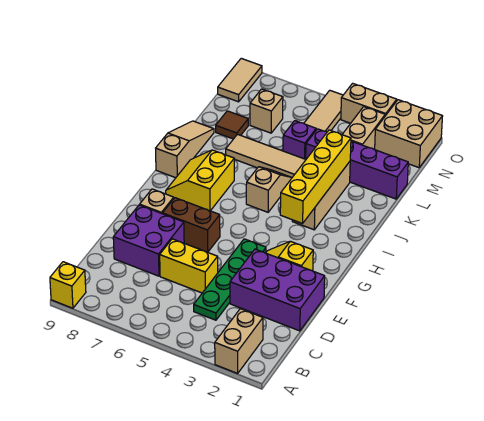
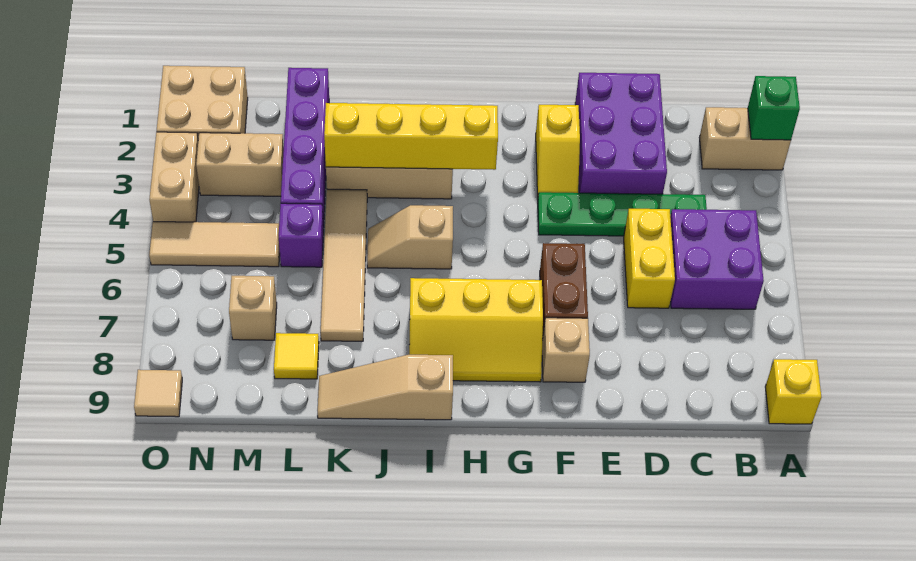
none -> green 1x1 brick [748,76,800,140]
purple 2x2 brick [113,205,184,276] -> purple 2x2 brick moved to [670,209,764,309]
yellow 2x2 slope [166,150,234,211] -> yellow 2x3 slope [409,278,543,382]
brown 1x1 tile [216,111,248,139] -> yellow 1x1 tile [274,333,319,379]
tan 1x2 tile [218,58,262,102] -> tan 1x1 tile [134,370,182,417]

